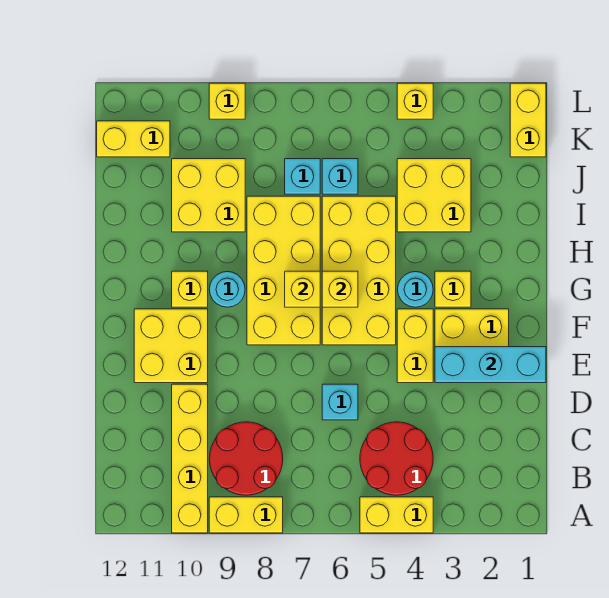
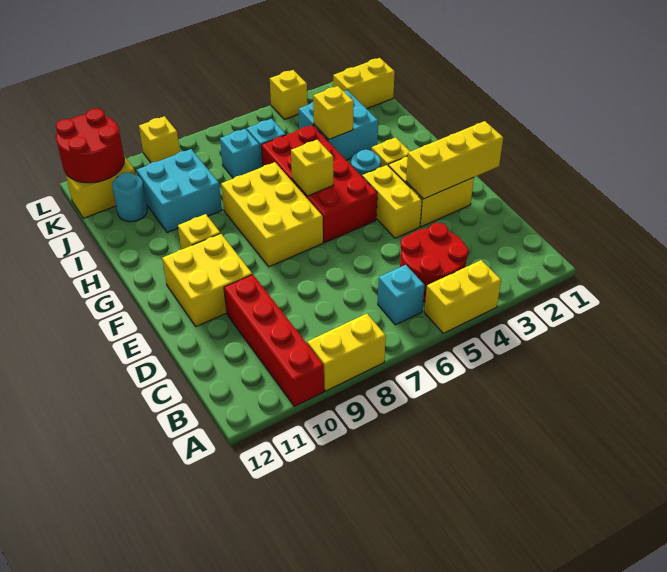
yellow 1x4 brick [172,384,208,533] -> red 1x4 brick [224,275,324,406]
red 2x2 round brick [209,422,283,495] -> red 2x2 round brick moved to [56,109,124,183]
cyan 1x1 brick [322,384,358,420] -> cyan 1x1 brick moved to [378,265,425,325]
cyan 1x3 brick [435,347,546,383] -> yellow 1x3 brick [406,121,503,199]
yellow 2x4 brick [322,196,396,345] -> red 2x4 brick [261,125,377,243]
yellow 2x4 brick [247,196,320,345] -> yellow 2x3 brick [221,162,323,267]
yellow 1x1 brick [285,271,320,307] -> yellow 1x1 brick moved to [313,86,354,139]
cyan 1x1 round brick [209,272,245,307] -> cyan 1x1 round brick moved to [112,173,147,222]
yellow 2x2 brick [397,159,471,232] -> cyan 2x2 brick [298,90,378,160]
yellow 2x2 brick [172,159,245,232] -> cyan 2x2 brick [137,149,222,233]
yellow 1x2 brick [510,83,546,157] -> yellow 1x2 brick turned to [333,58,395,109]

